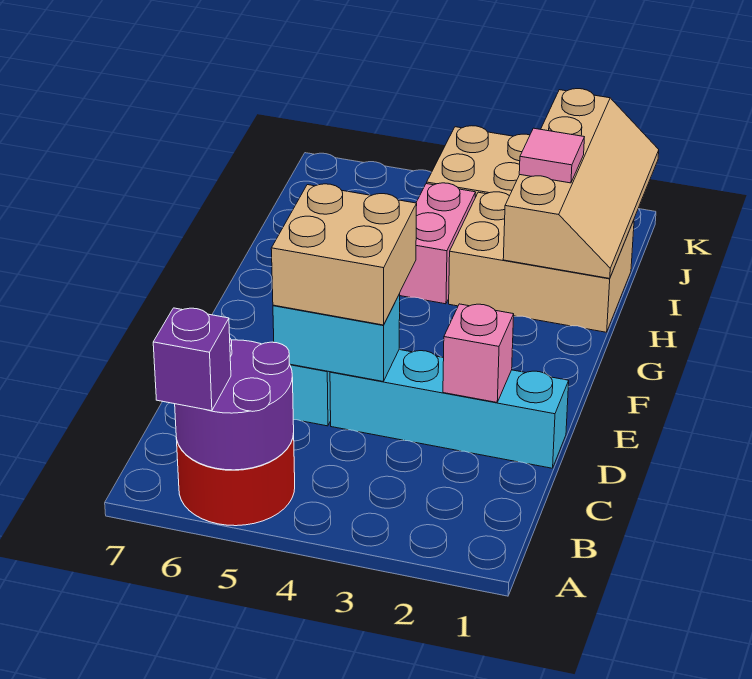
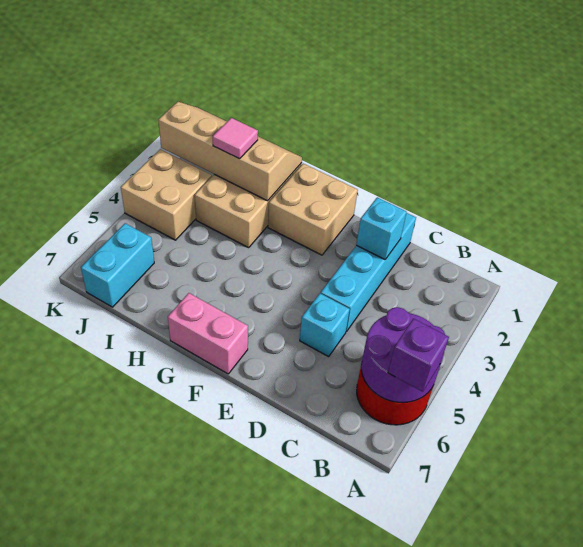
pink 1x1 brick [443,304,514,402] -> cyan 1x1 brick [356,197,407,259]
cyan 1x2 brick [273,294,400,381] -> cyan 1x2 brick moved to [81,223,154,307]
tan 2x2 brick [271,184,417,325] -> tan 2x2 brick moved to [268,164,358,255]
pink 1x2 brick [400,183,476,304] -> pink 1x2 brick moved to [168,293,248,374]

